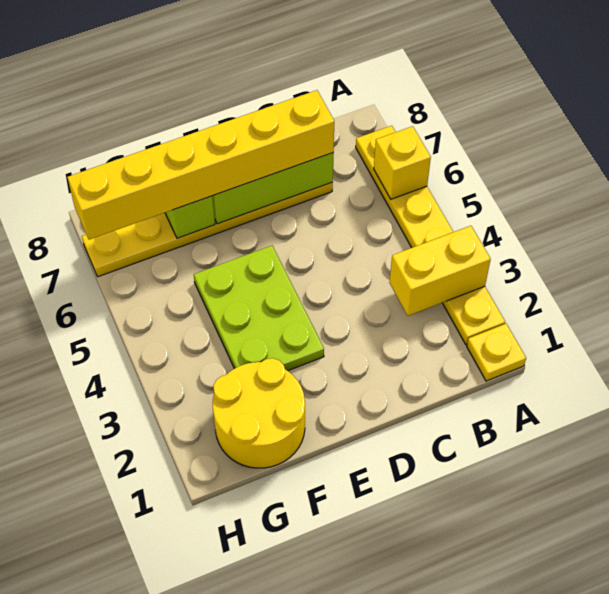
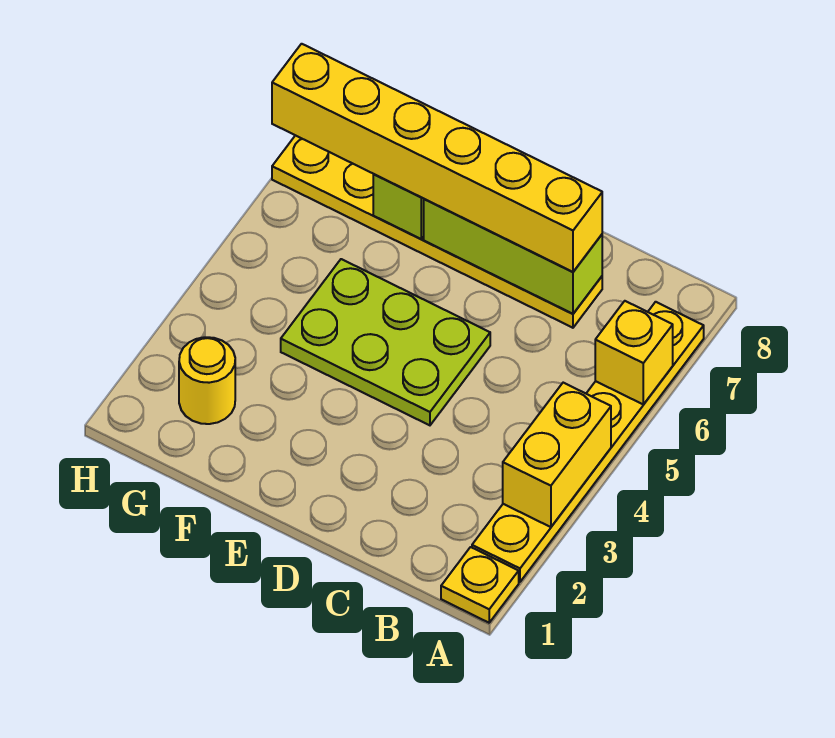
yellow 1x2 brick [389,226,491,316] -> yellow 1x2 brick turned to [503,383,611,527]
lime 2x3 plate [194,246,324,371] -> lime 2x3 plate turned to [281,259,490,425]
yellow 2x2 round brick [213,358,305,468] -> yellow 1x1 round brick [179,337,235,424]

